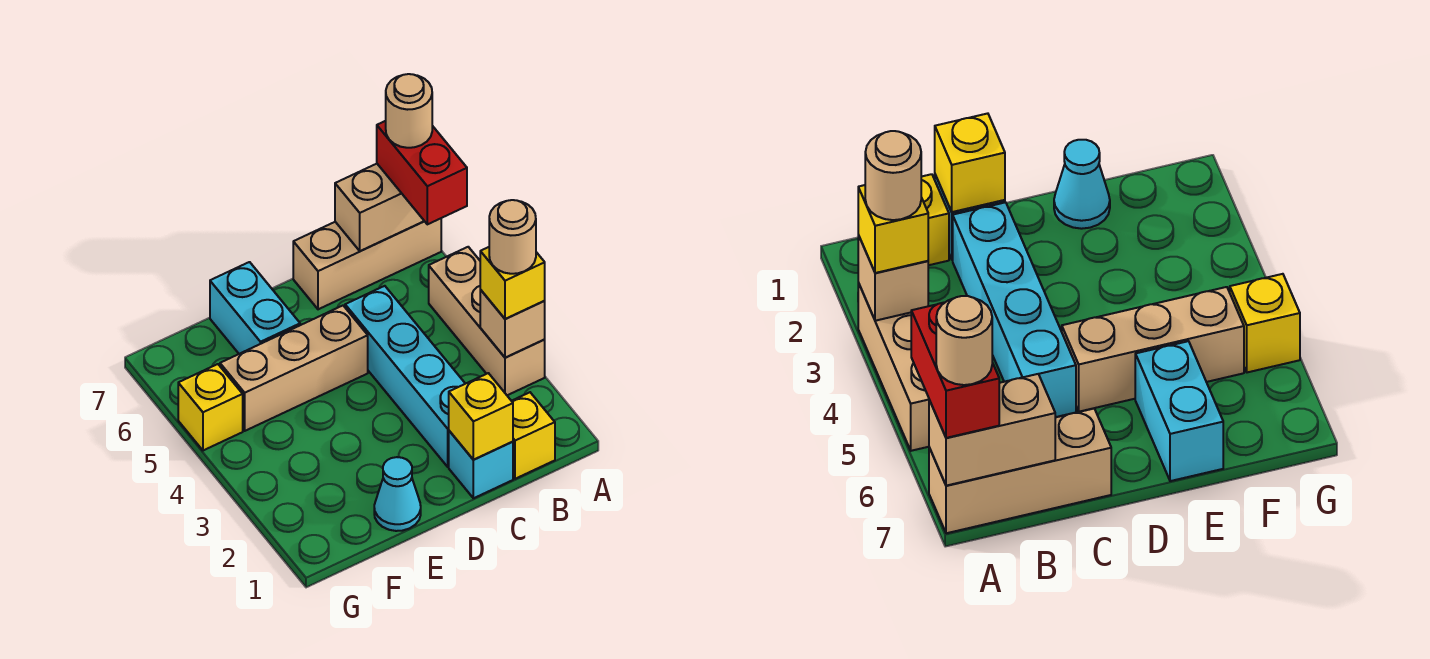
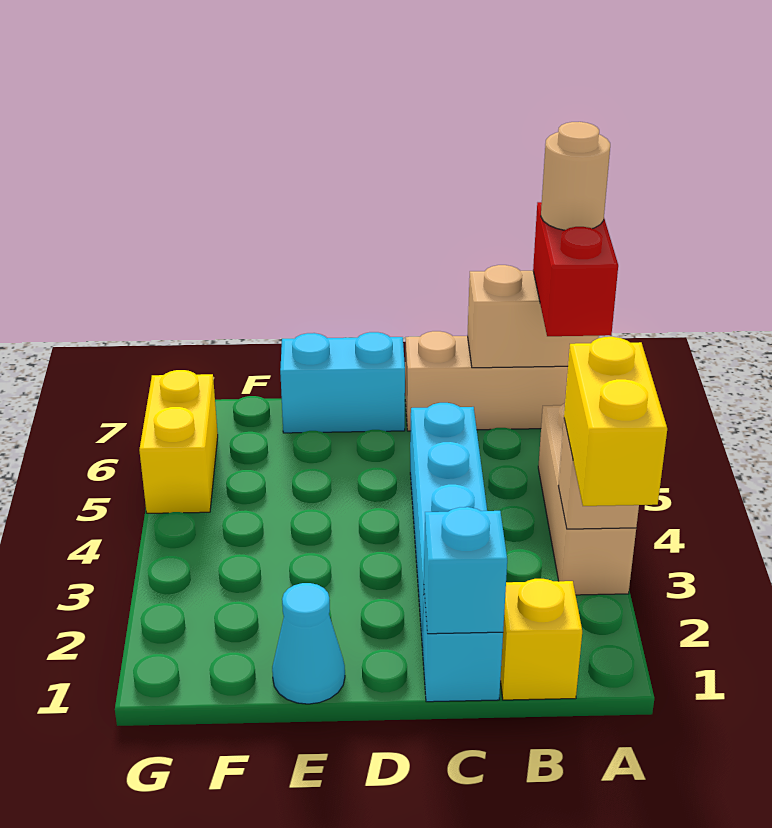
yellow 1x1 brick [480,247,545,319] -> yellow 1x2 brick [564,337,667,506]
tan 1x1 round brick [489,200,536,274] -> none
yellow 1x1 brick [449,373,513,460] -> cyan 1x1 brick [424,507,507,634]
tan 1x3 brick [220,306,368,431] -> none
cyan 1x2 brick [210,262,300,354] -> cyan 1x2 brick turned to [280,332,405,433]
yellow 1x1 brick [178,364,243,450] -> yellow 1x2 brick [139,370,218,513]

